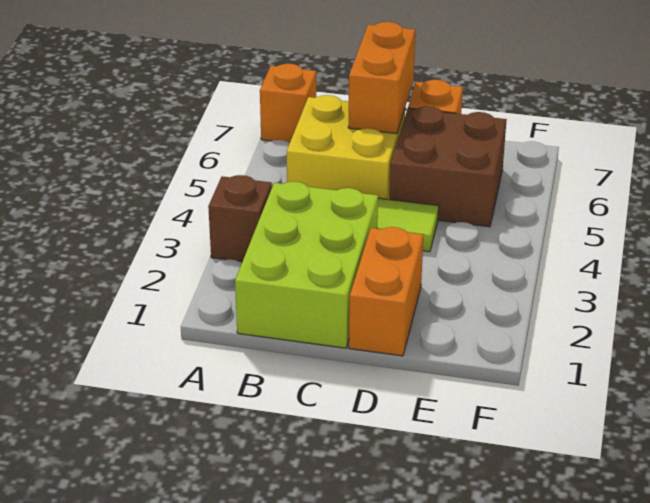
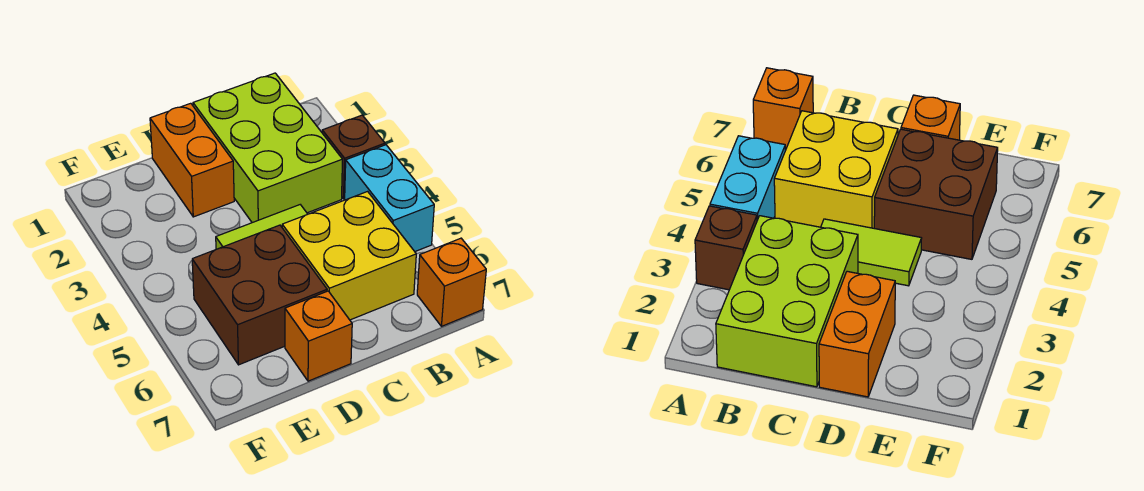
none -> cyan 1x2 brick [345,145,434,251]
orange 1x2 brick [348,22,415,134] -> none

